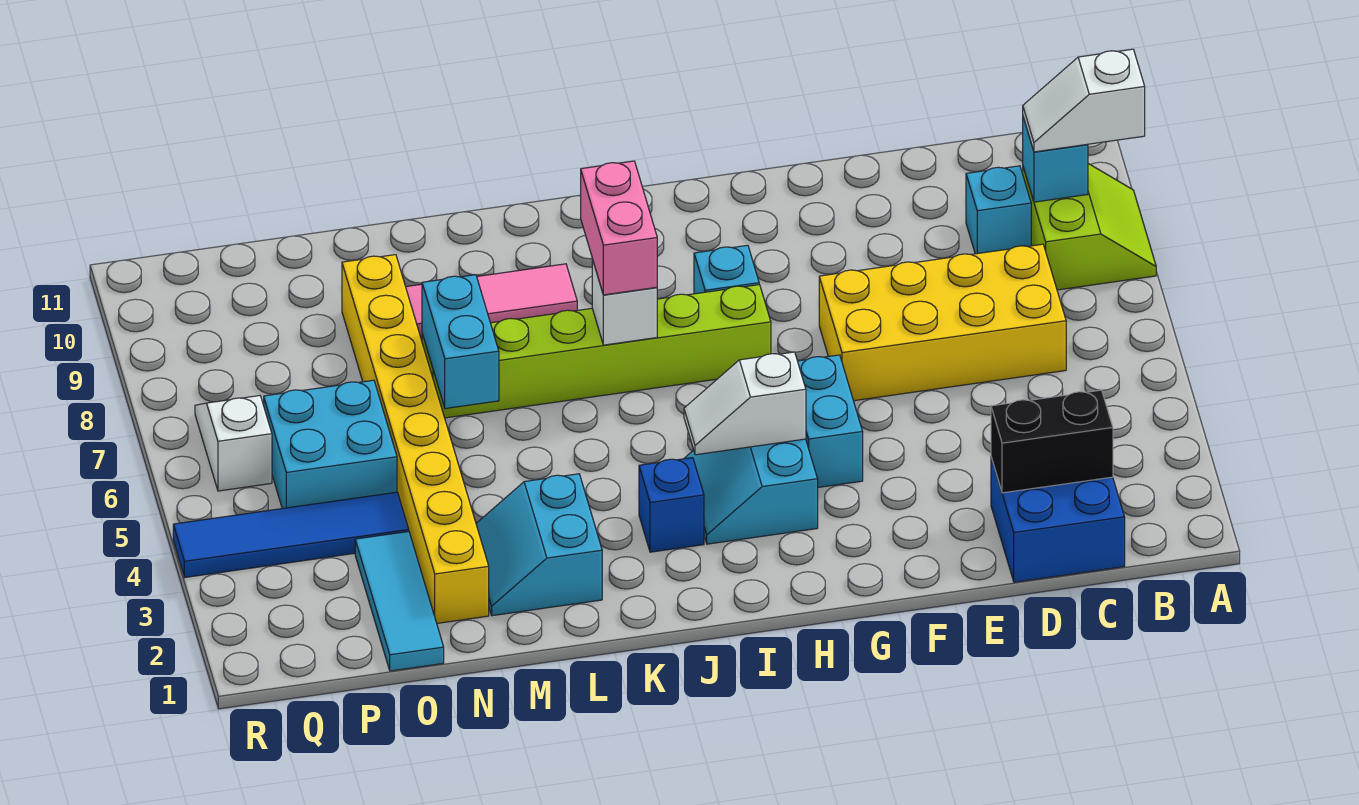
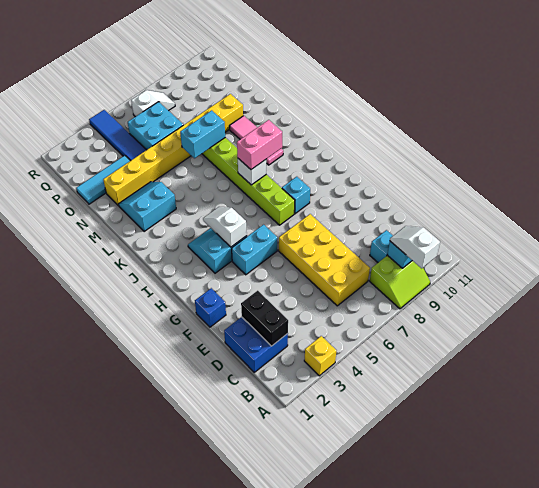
none -> yellow 1x1 brick [304,336,336,376]
blue 1x1 brick [639,458,704,552] -> blue 1x1 brick moved to [195,288,226,327]

